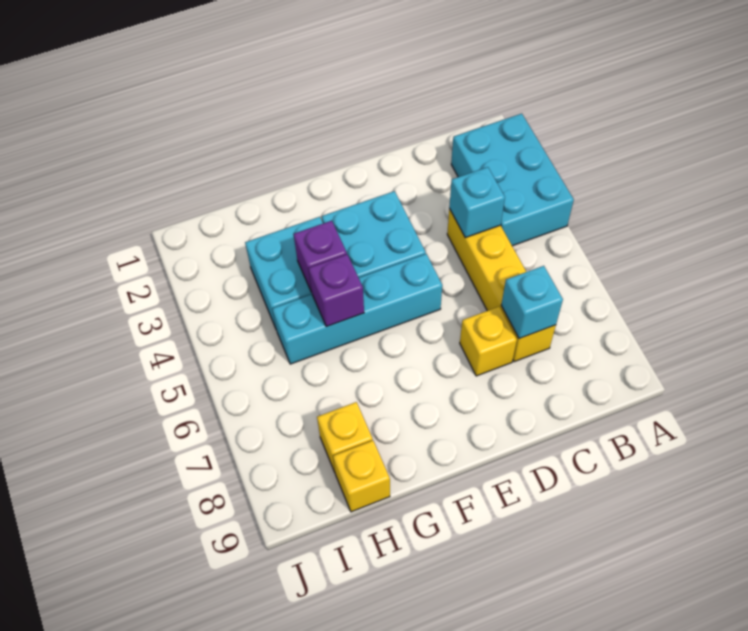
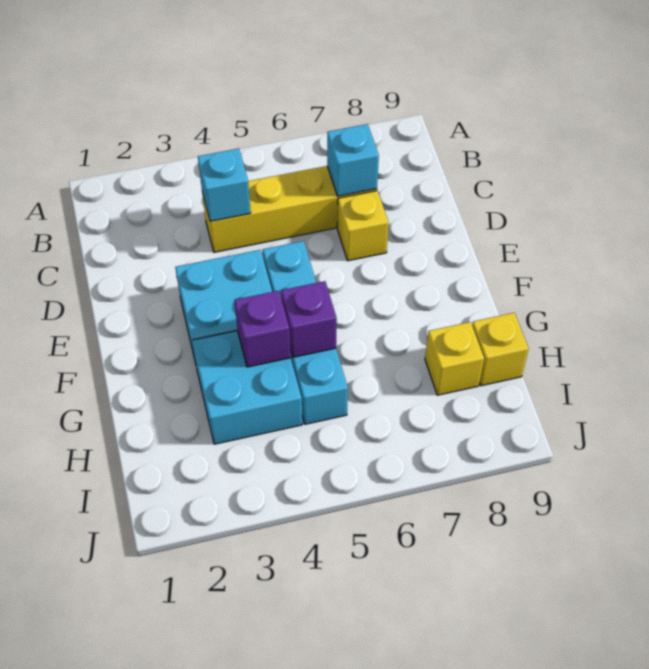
cyan 2x3 brick [451,114,574,246] -> none

